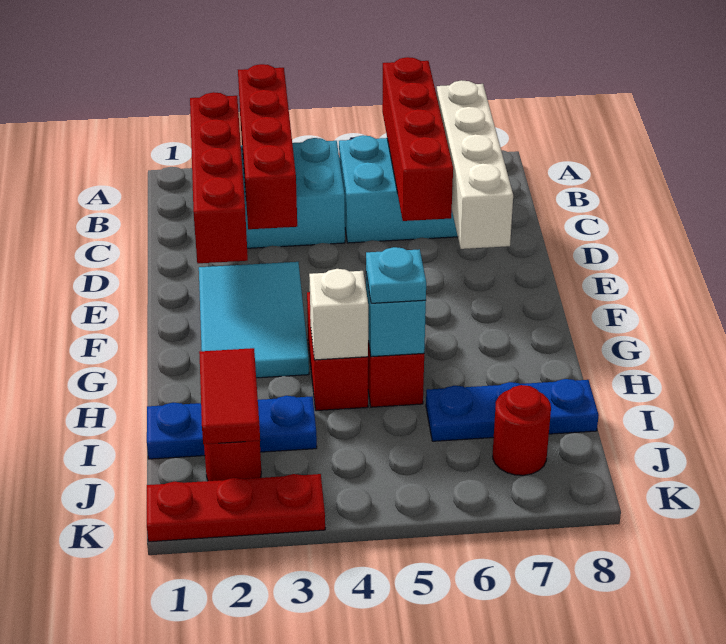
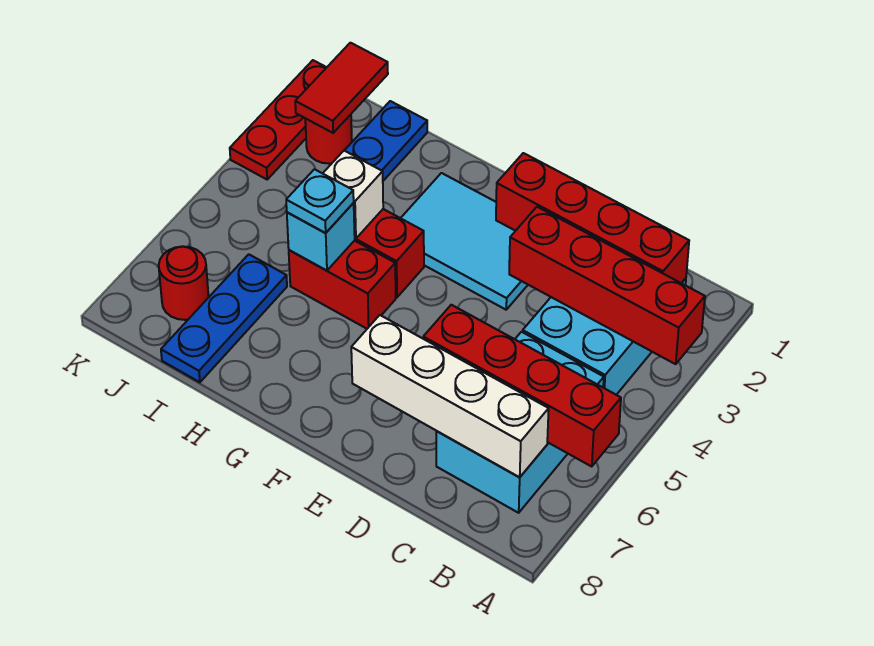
red 1x2 tile [199,348,260,444] -> red 1x2 tile turned to [295,43,388,133]

